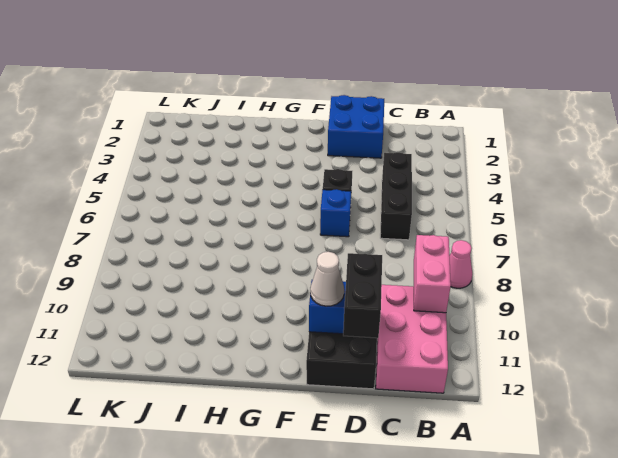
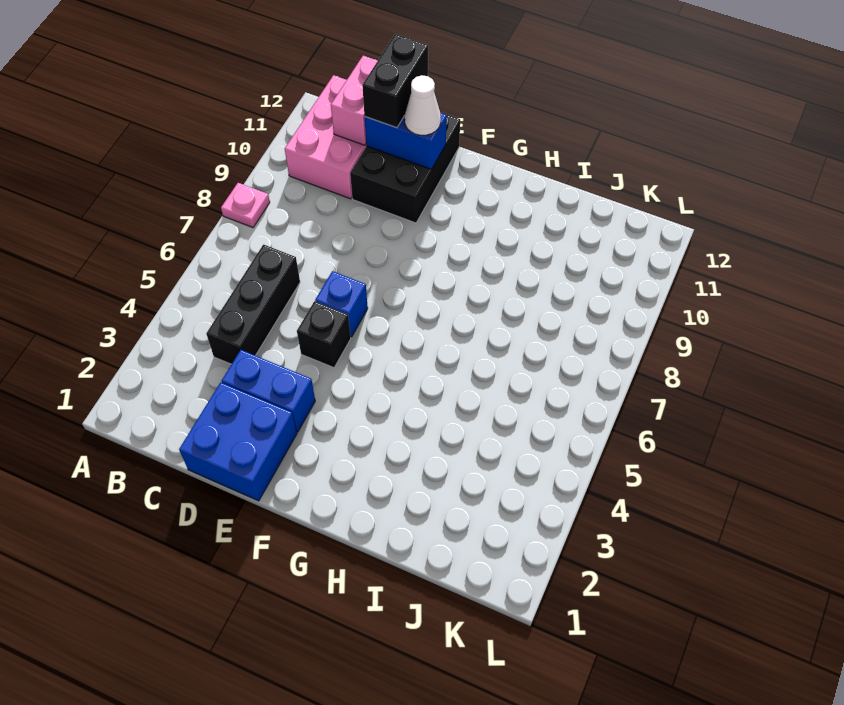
pink 1x1 cone [450,240,473,288] -> pink 1x1 plate [221,183,270,228]
pink 1x2 brick [414,235,451,313] -> pink 1x2 brick moved to [331,56,378,145]
none -> blue 1x2 brick [222,350,315,432]

